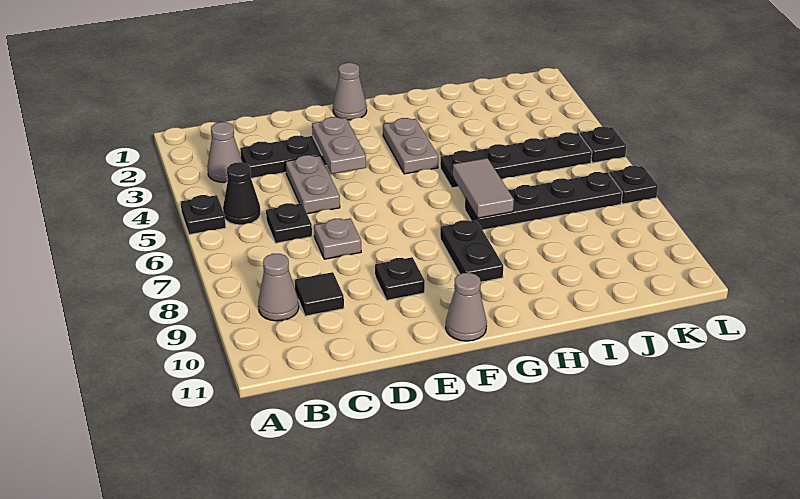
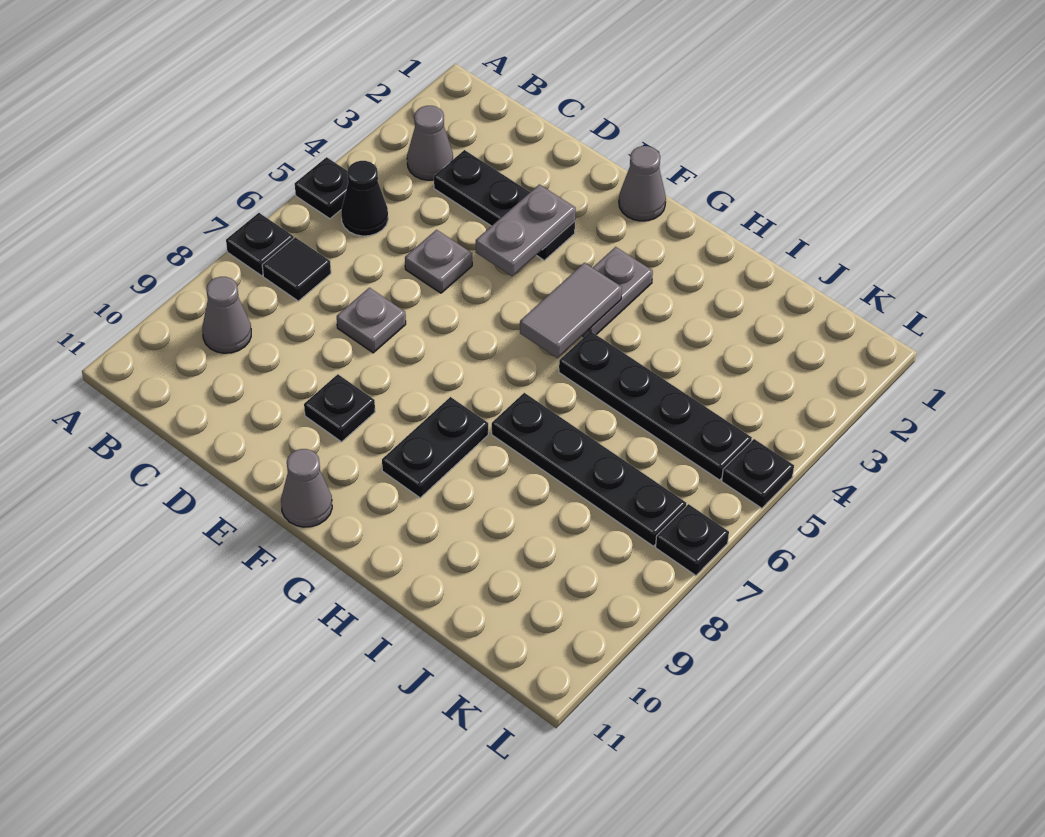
black 1x1 plate [266,203,312,243] -> black 1x1 plate moved to [226,213,294,276]
black 1x1 tile [295,272,344,316] -> black 1x1 tile moved to [262,237,331,301]
grey 1x2 plate [285,155,340,214] -> grey 1x1 plate [405,230,472,293]
grey 1x2 tile [453,158,514,218] -> grey 1x2 tile moved to [520,263,622,358]

